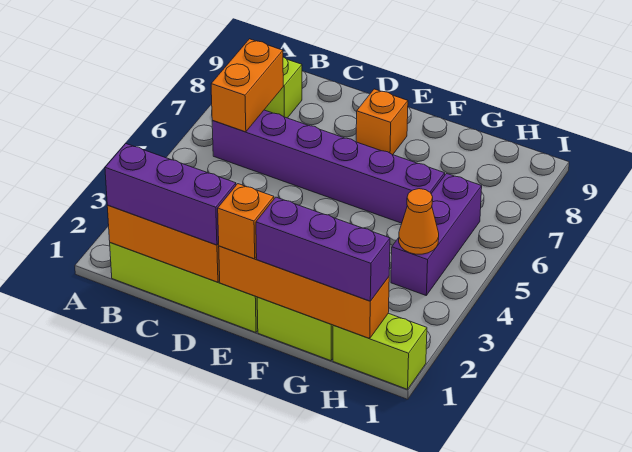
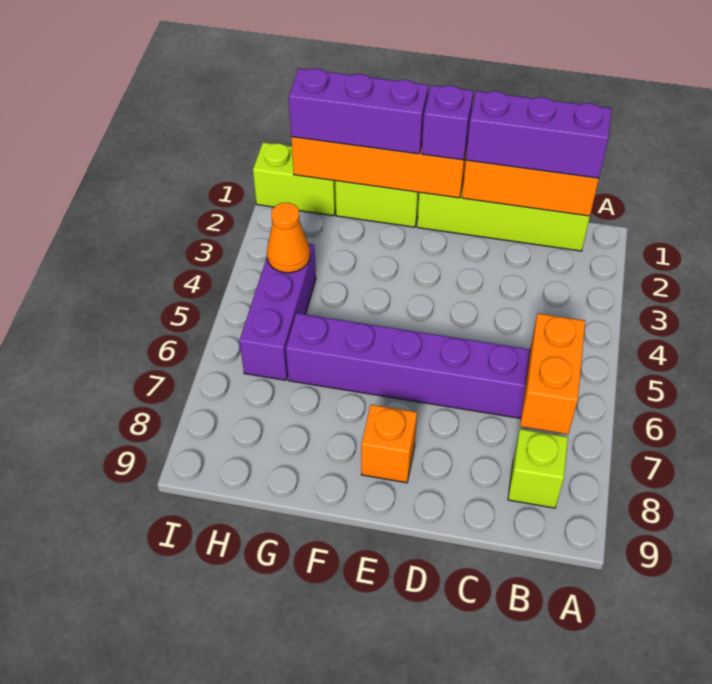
orange 1x1 brick [218,184,274,259] -> purple 1x1 brick [422,85,474,160]

